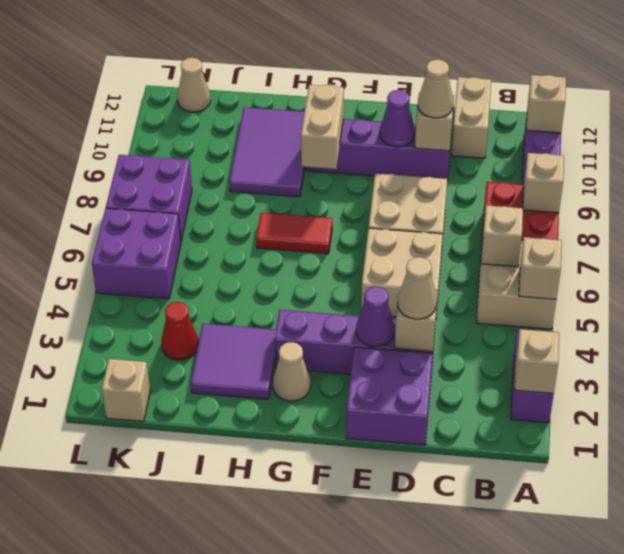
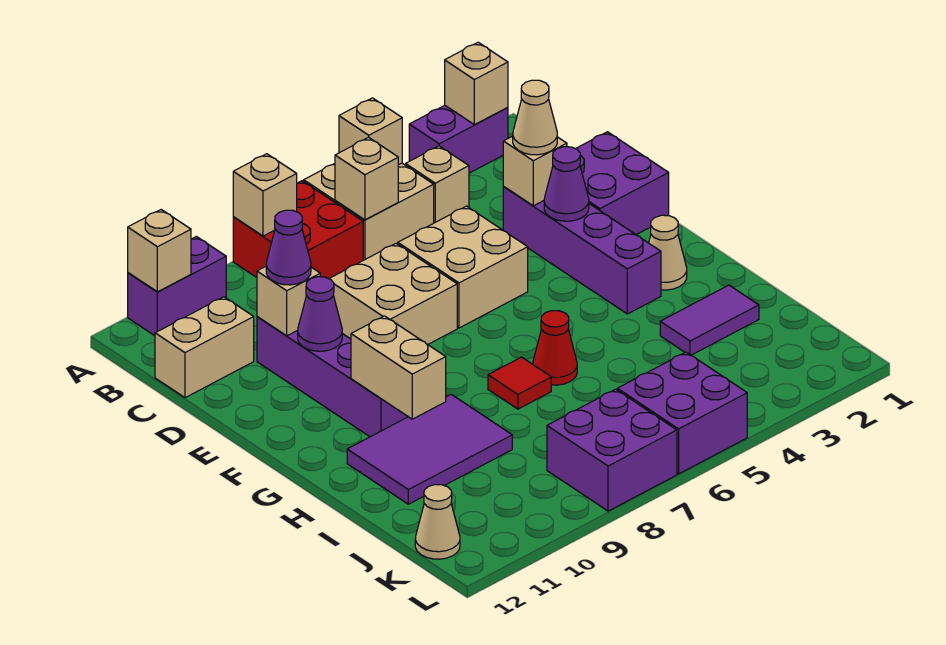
tan 1x1 cone [418,59,453,118] -> purple 1x1 cone [266,210,311,285]
red 1x2 tile [256,213,332,254] -> red 1x1 tile [488,357,551,409]
tan 1x2 brick [301,85,344,169] -> tan 1x2 brick turned to [351,316,446,419]
purple 2x2 tile [191,324,276,399] -> purple 1x2 tile [660,285,759,355]
red 1x1 cone [161,302,199,360] -> red 1x1 cone moved to [533,311,577,385]
tan 1x1 brick [102,359,150,422] -> tan 1x1 brick moved to [406,146,469,223]

